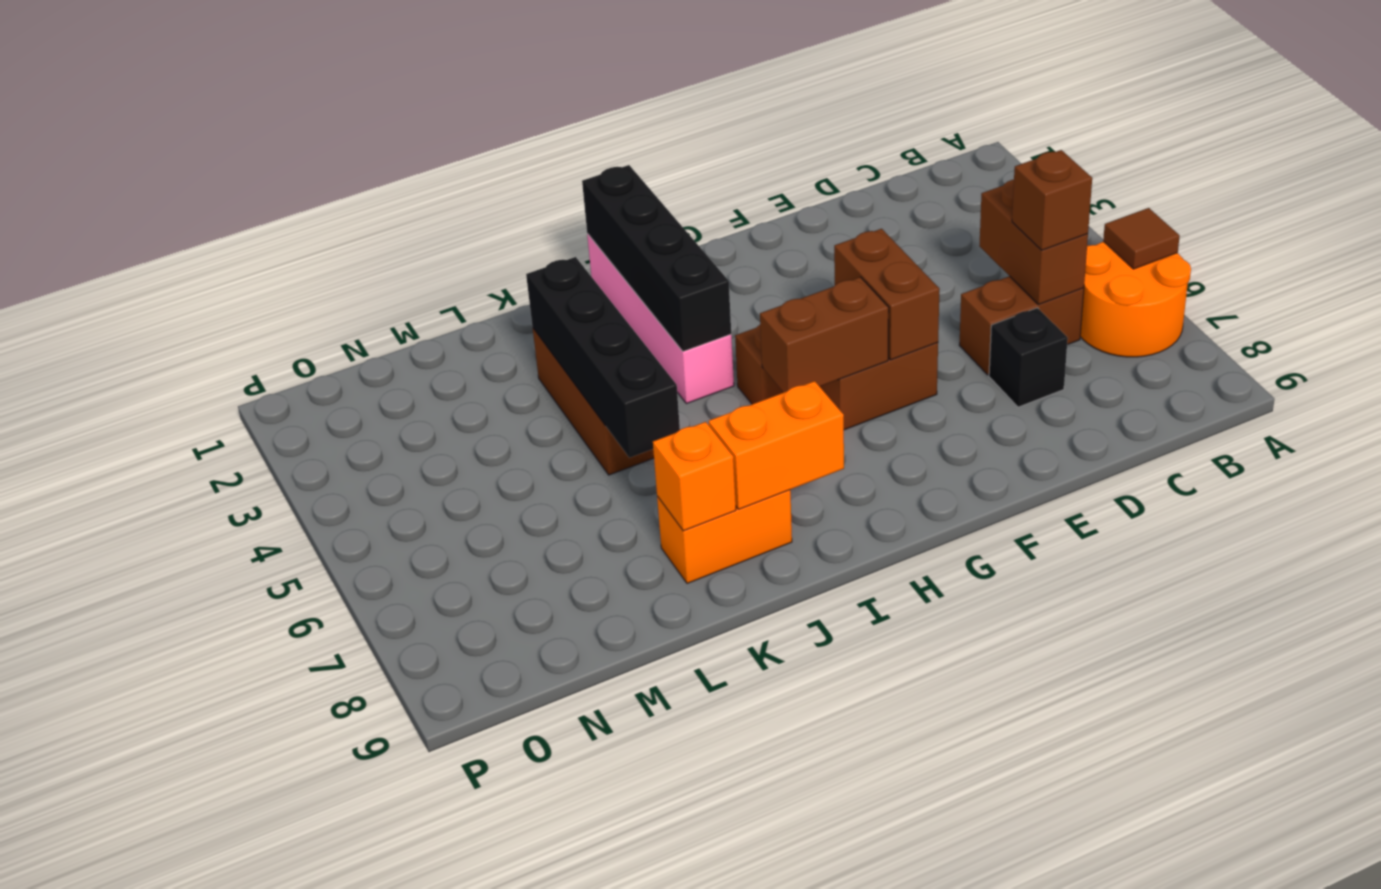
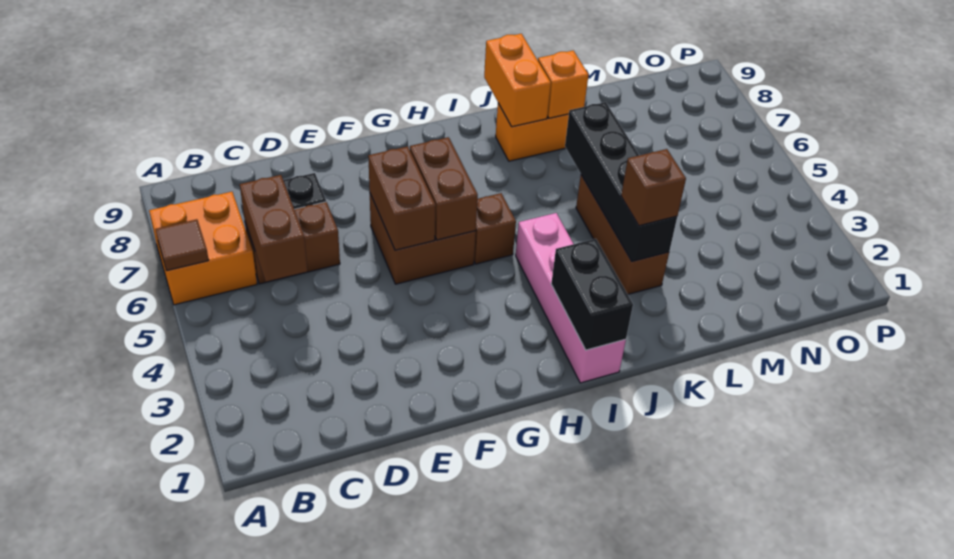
orange 2x2 round brick [1080,242,1191,357] -> orange 2x2 brick [149,192,257,305]
brown 1x1 brick [1012,150,1092,250] -> brown 1x1 brick moved to [621,149,686,226]
brown 1x2 brick [760,277,889,393] -> brown 1x2 brick turned to [410,137,478,240]
black 1x4 brick [582,165,731,352] -> black 1x2 brick [551,239,633,350]
orange 1x2 brick [709,381,844,509] -> orange 1x2 brick turned to [484,34,551,127]

